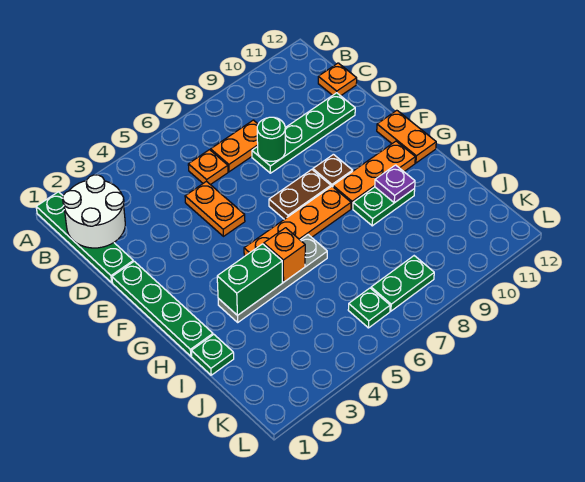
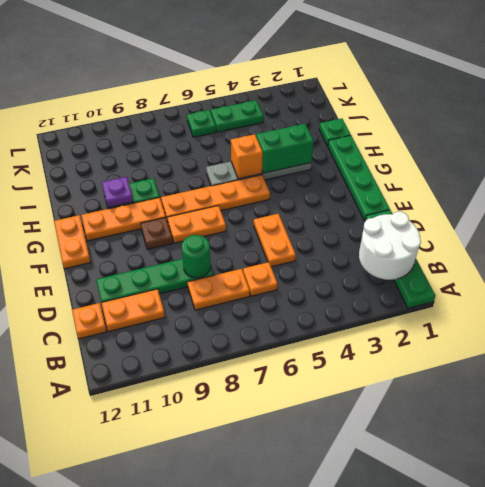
none -> orange 1x2 plate [101,289,165,332]
brown 1x2 plate [269,170,331,219] -> orange 1x2 plate [167,205,226,243]
green 1x2 plate [371,256,434,311] -> green 1x2 plate moved to [211,100,264,132]

